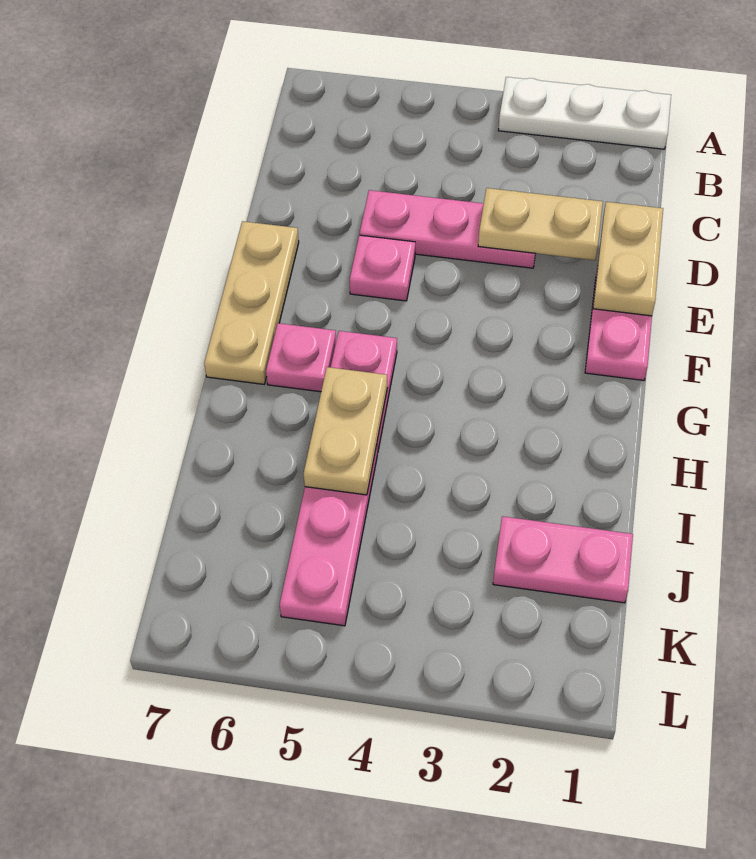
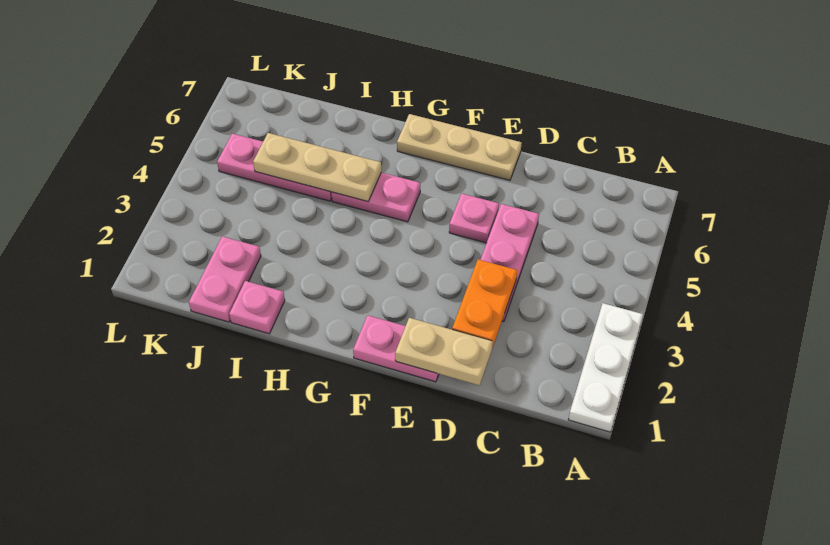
tan 1x2 plate [478,188,603,260] -> orange 1x2 plate [452,259,517,348]
pink 1x1 plate [266,323,336,392] -> pink 1x1 plate moved to [229,281,285,334]
tan 1x2 plate [304,367,387,495] -> tan 1x3 plate [253,133,381,202]

